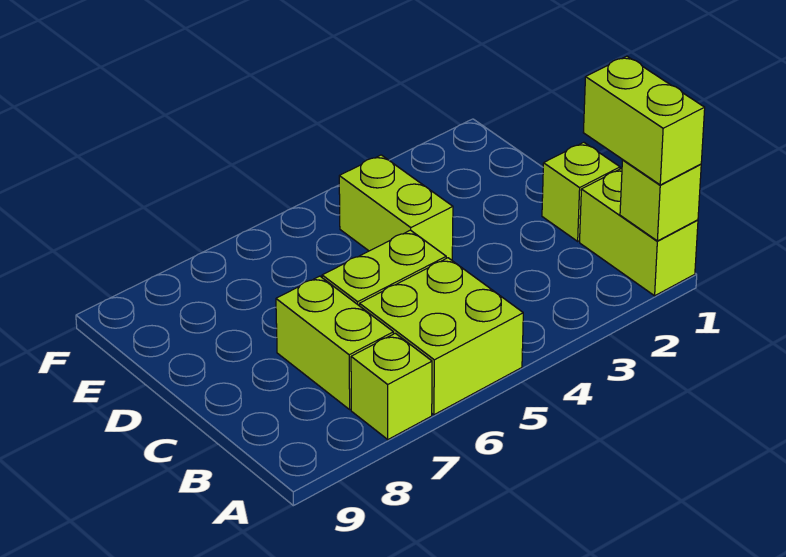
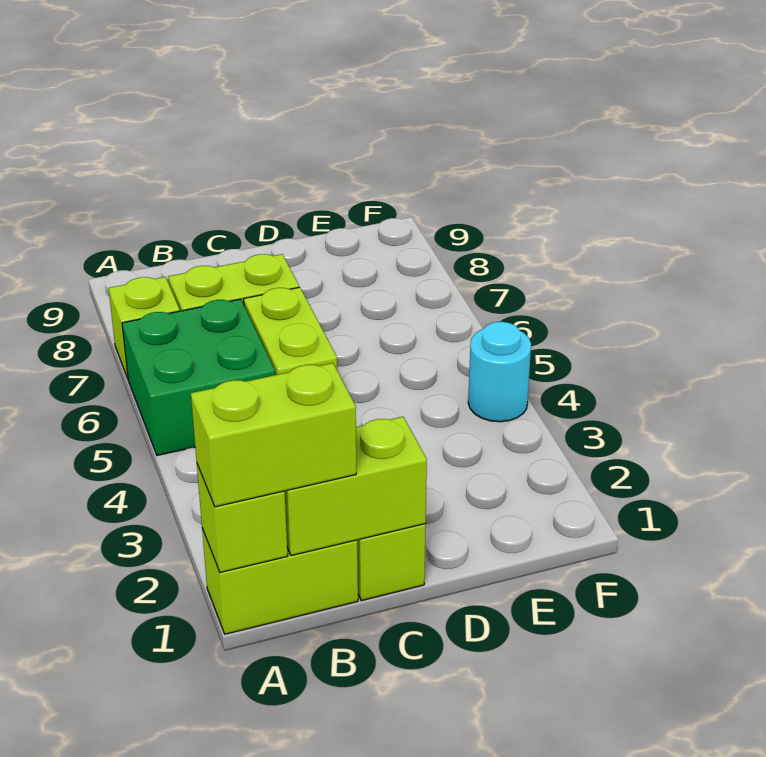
lime 2x2 brick [360,258,523,415] -> green 2x2 brick [122,299,275,455]
lime 1x2 brick [339,155,453,260] -> lime 1x2 brick moved to [284,417,427,556]
none -> cyan 1x1 round brick [468,322,531,422]

